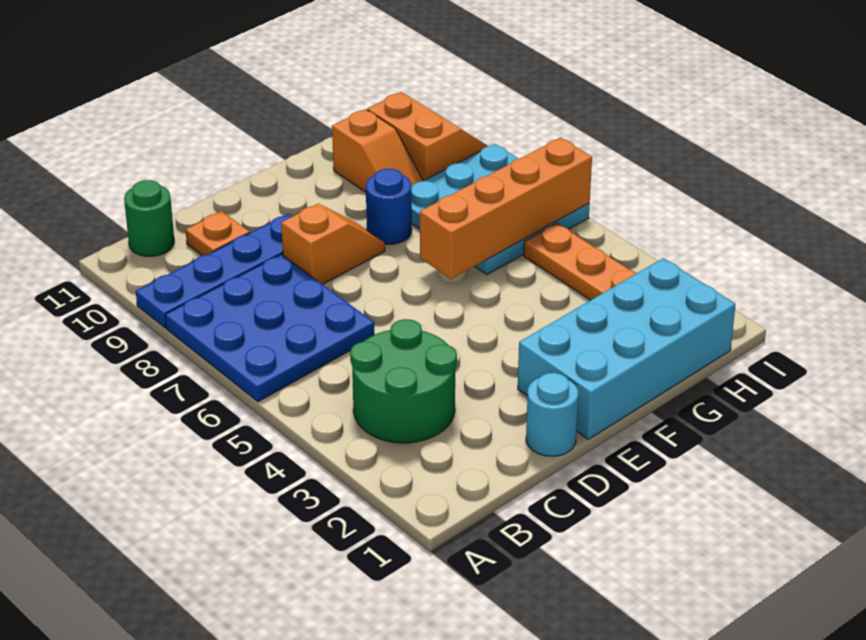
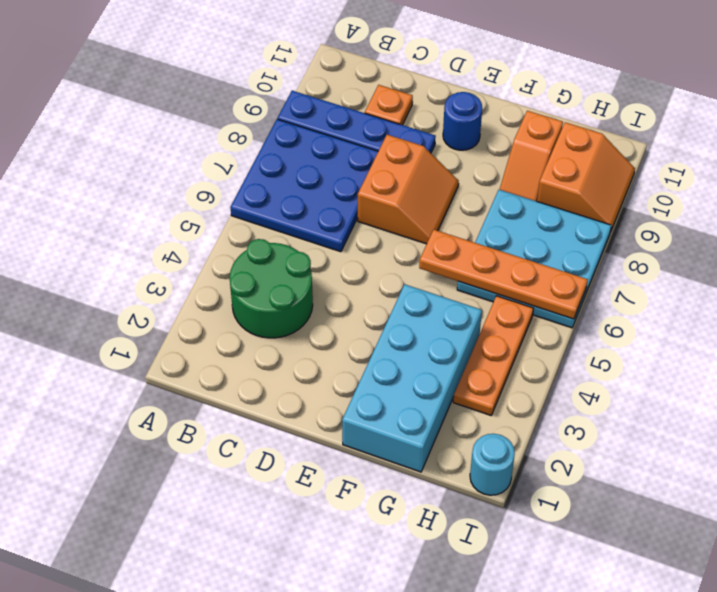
green 1x1 round brick [124,180,174,256] -> none
cyan 1x1 round brick [526,373,578,456] -> cyan 1x1 round brick moved to [470,434,515,495]
orange 1x2 slope [281,204,385,284] -> orange 2x2 slope [358,135,459,244]
cyan 2x4 brick [518,258,736,439] -> cyan 2x4 brick turned to [342,284,482,472]
orange 1x4 brick [420,137,592,279] -> orange 1x4 plate [419,230,588,319]
blue 1x1 round brick [366,169,412,244] -> blue 1x1 round brick moved to [443,92,482,150]

